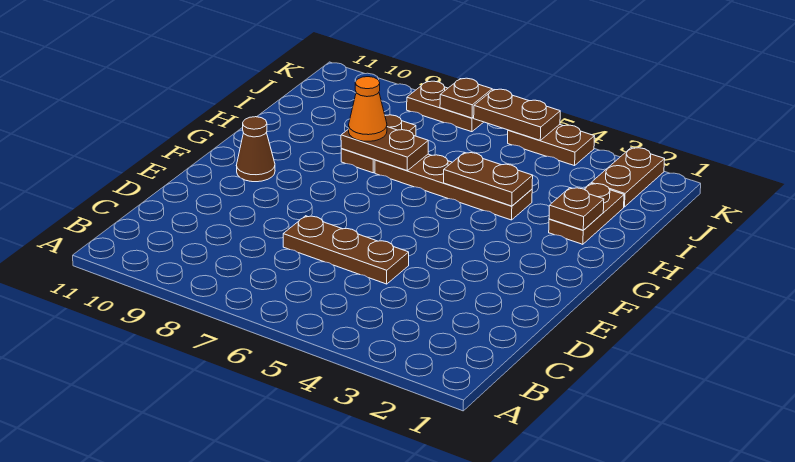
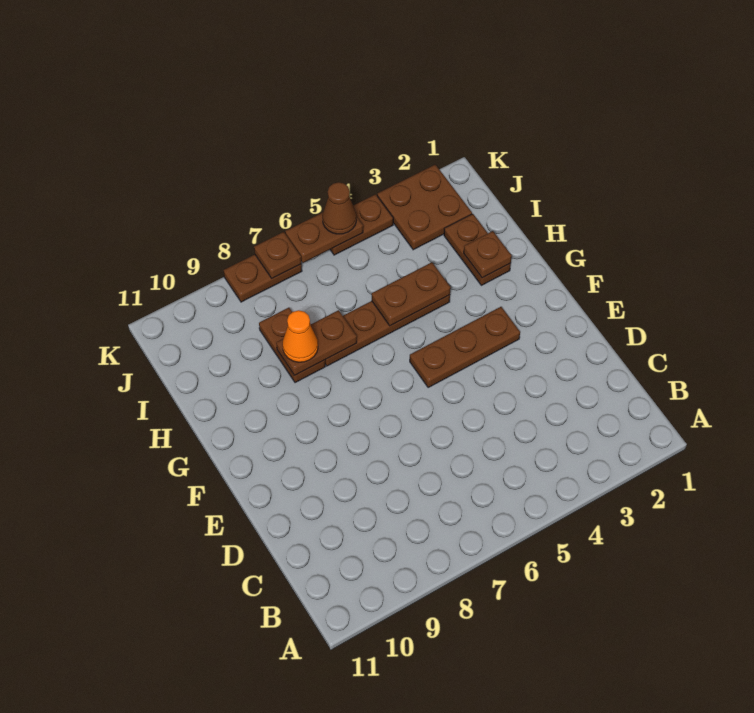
brown 1x3 plate [283,216,409,284] -> brown 1x3 plate moved to [410,307,520,388]
brown 1x1 cone [236,117,275,182] -> brown 1x1 cone moved to [322,182,356,234]
brown 1x2 plate [591,148,665,207] -> brown 2x2 plate [377,165,472,250]

